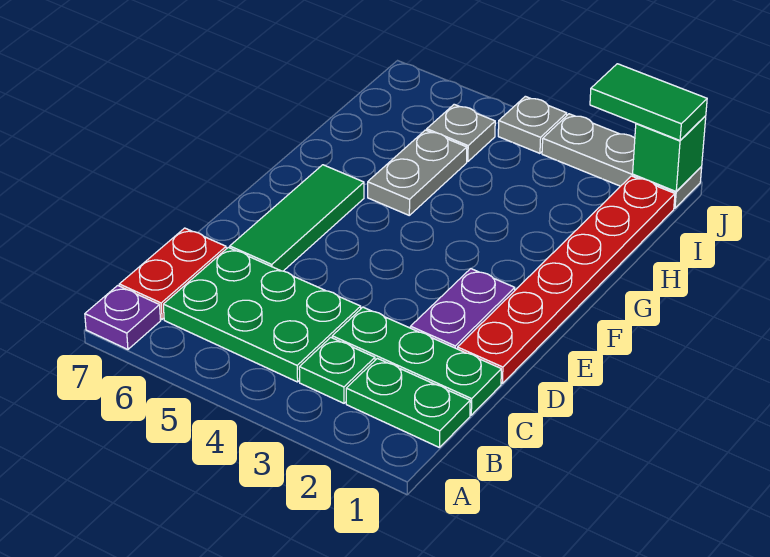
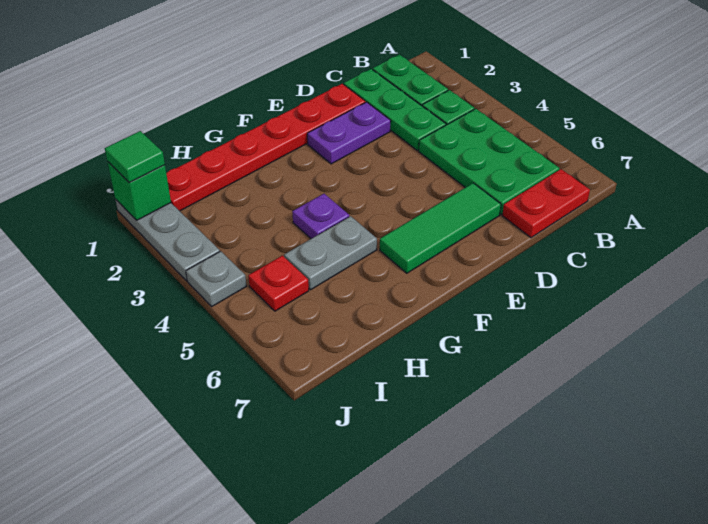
purple 1x1 plate [85,286,161,349] -> purple 1x1 plate moved to [292,194,349,239]
grey 1x1 plate [427,104,495,162] -> red 1x1 plate [248,256,309,311]
green 1x2 tile [590,64,707,140] -> green 1x1 tile [105,131,165,182]

